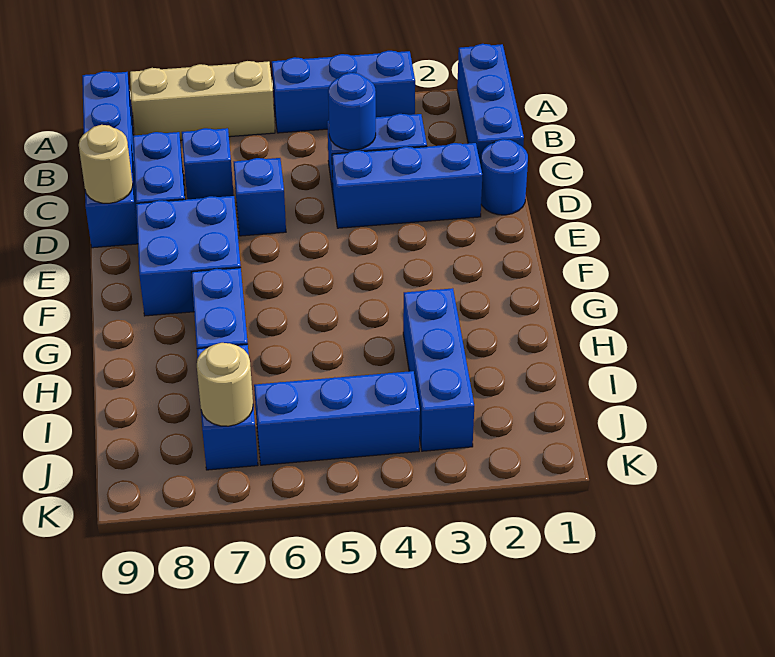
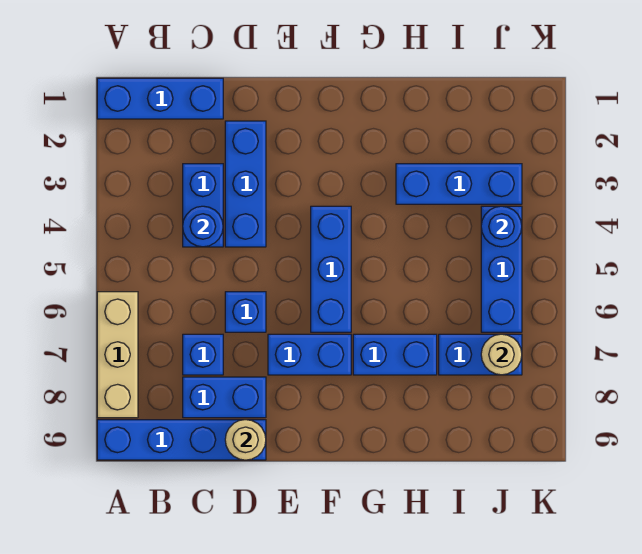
blue 1x3 brick [272,51,415,133] -> blue 1x3 brick moved to [311,206,351,332]
blue 1x1 round brick [481,139,528,215] -> blue 1x1 round brick moved to [481,206,522,247]
blue 2x2 brick [136,196,241,316] -> blue 1x2 brick [268,334,351,375]

